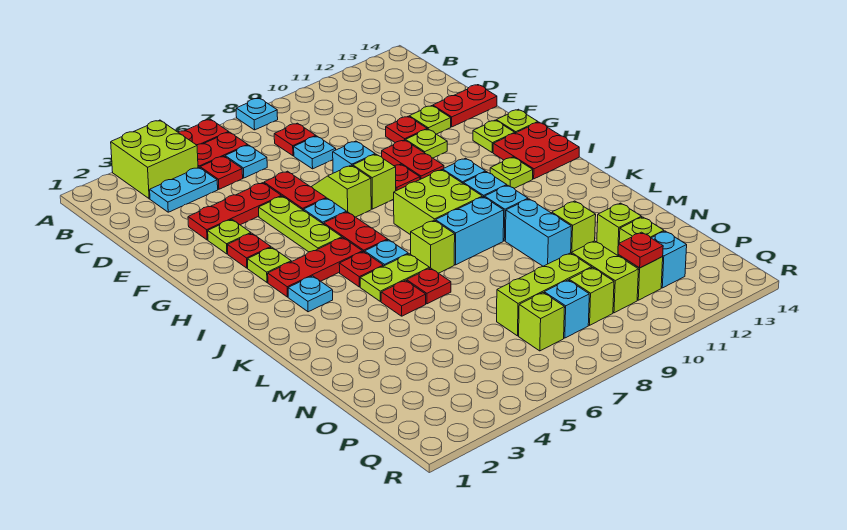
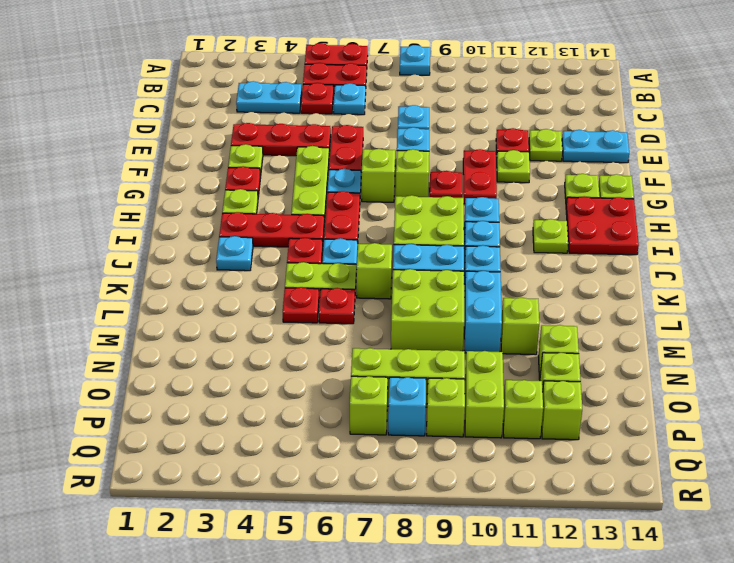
lime 2x2 brick [111,120,198,199] -> lime 2x2 brick moved to [391,269,464,351]
red 1x1 plate [274,123,316,156] -> none
red 1x2 plate [433,85,497,127] -> cyan 1x2 plate [562,130,629,163]
red 1x1 plate [618,232,663,268] -> none
cyan 1x1 brick [652,231,687,288] -> lime 1x1 brick [542,381,582,440]

